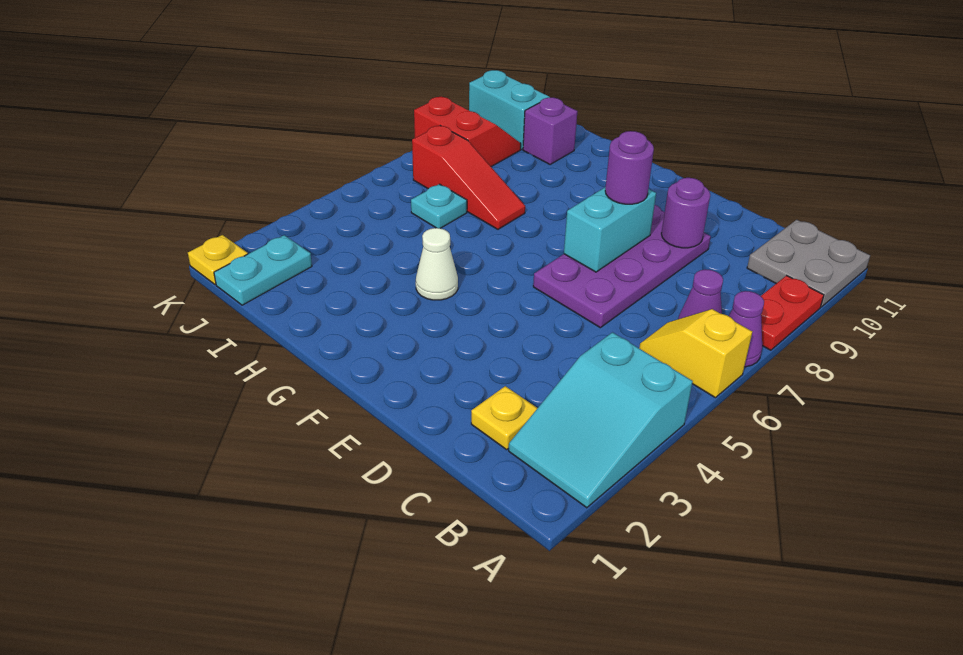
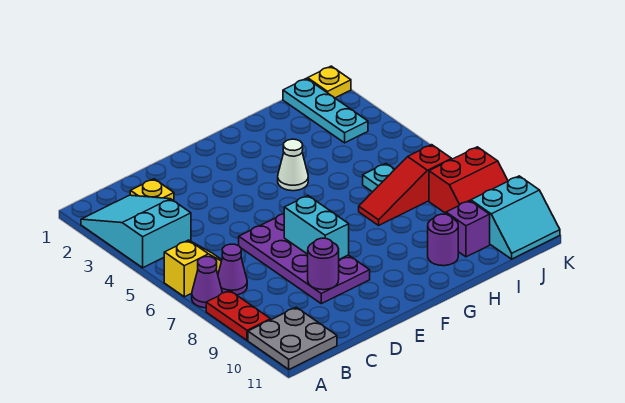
purple 1x1 round brick [605,131,654,204] -> purple 1x1 round brick moved to [428,214,458,266]
cyan 1x2 plate [214,235,312,305] -> cyan 1x3 plate [283,78,368,143]

